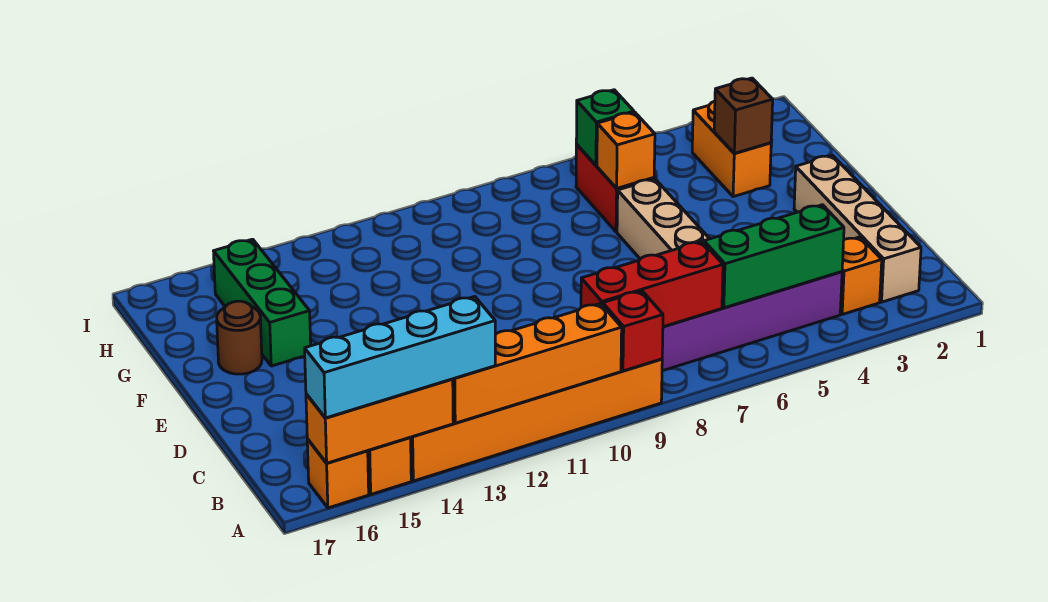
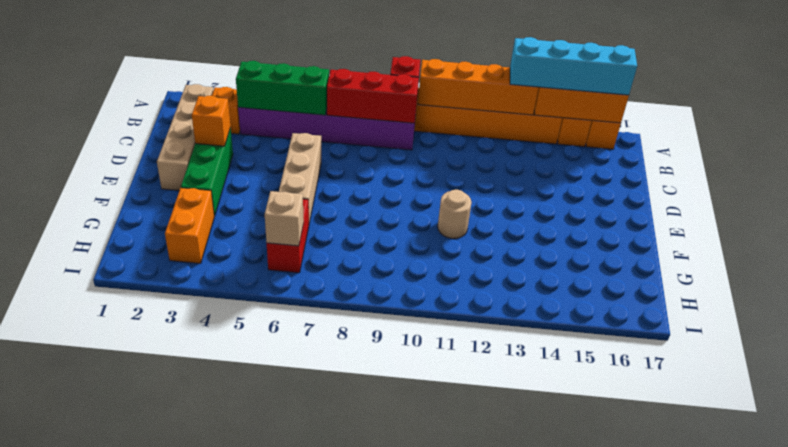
none -> tan 1x1 round brick [438,190,472,239]
green 1x3 brick [214,239,311,366] -> green 1x3 brick moved to [181,128,233,216]
brown 1x1 round brick [217,301,262,374] -> none
brown 1x1 brick [714,78,773,153] -> none
orange 1x1 brick [597,112,655,188] -> orange 1x1 brick moved to [192,96,231,146]
green 1x1 brick [576,90,634,165] -> tan 1x1 brick [265,191,304,246]

